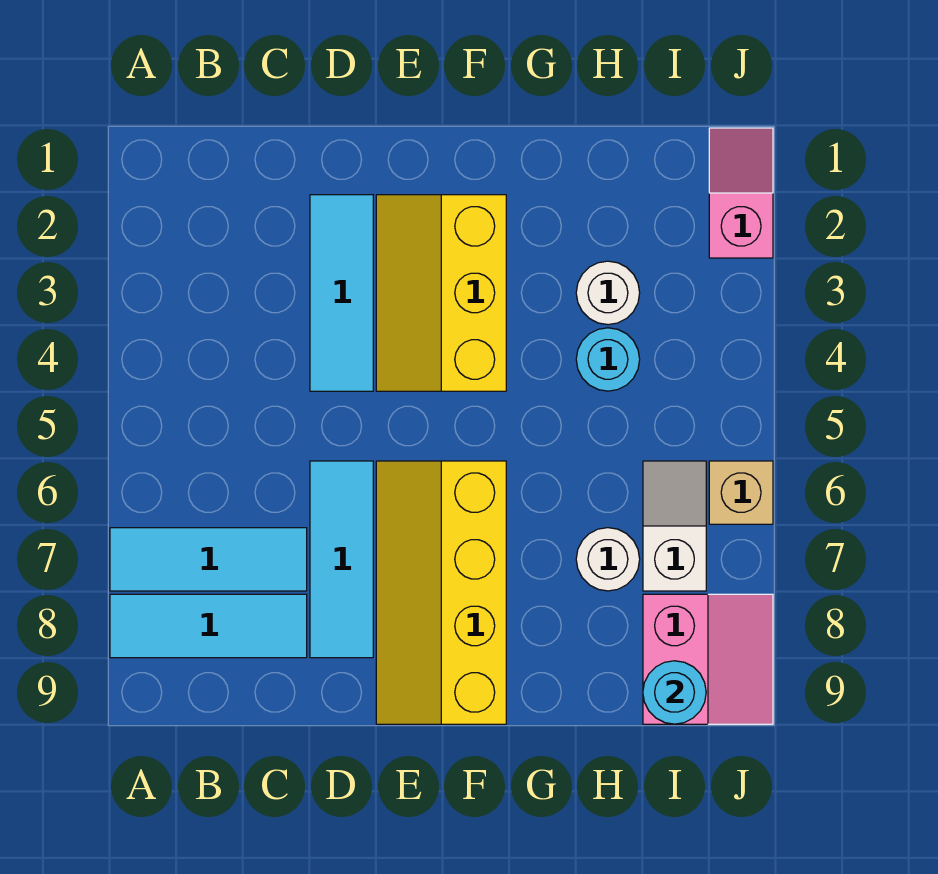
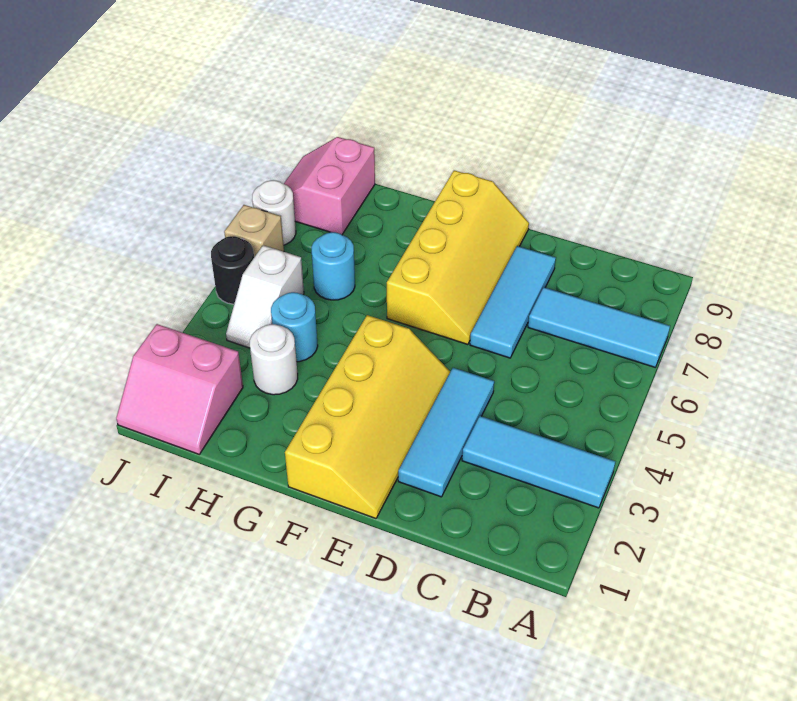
cyan 1x3 tile [110,594,307,658] -> cyan 1x3 tile moved to [462,416,615,508]
yellow 2x3 slope [376,195,506,391] -> yellow 2x4 slope [285,315,450,518]
white 1x1 round brick [576,528,640,591] -> white 1x1 round brick moved to [252,180,296,245]
white 1x2 slope [643,461,706,591] -> white 1x2 slope moved to [226,245,304,348]
cyan 1x1 round brick [643,661,706,724] -> cyan 1x1 round brick moved to [311,232,355,300]
pink 1x2 slope [709,128,773,258] -> pink 2x2 slope [116,324,243,454]
none -> black 1x1 round brick [211,236,254,304]

